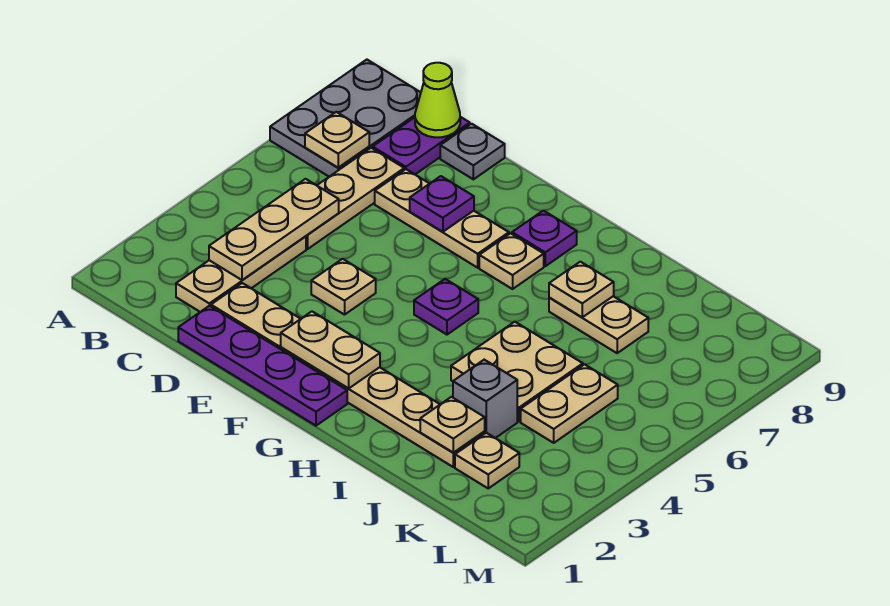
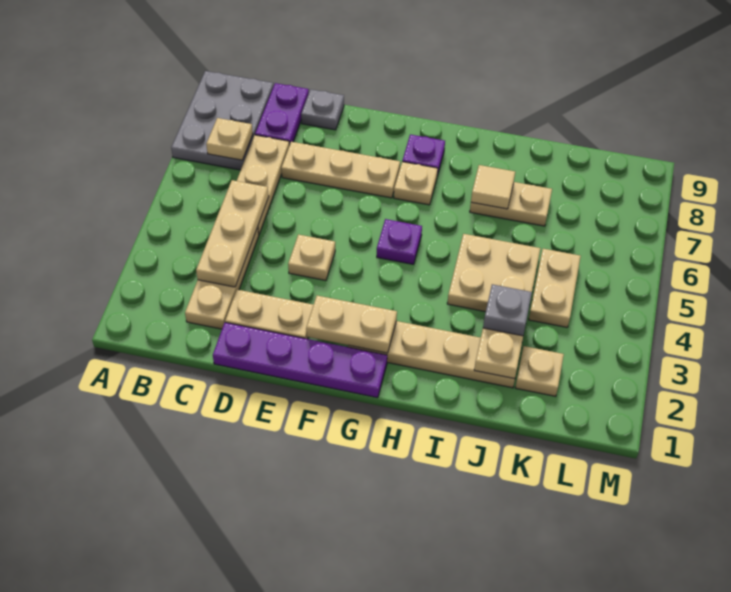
lime 1x1 cone [415,63,460,137] -> none
purple 1x1 plate [410,176,474,232] -> none
tan 1x1 plate [549,262,614,317] -> tan 1x1 tile [471,165,515,209]

